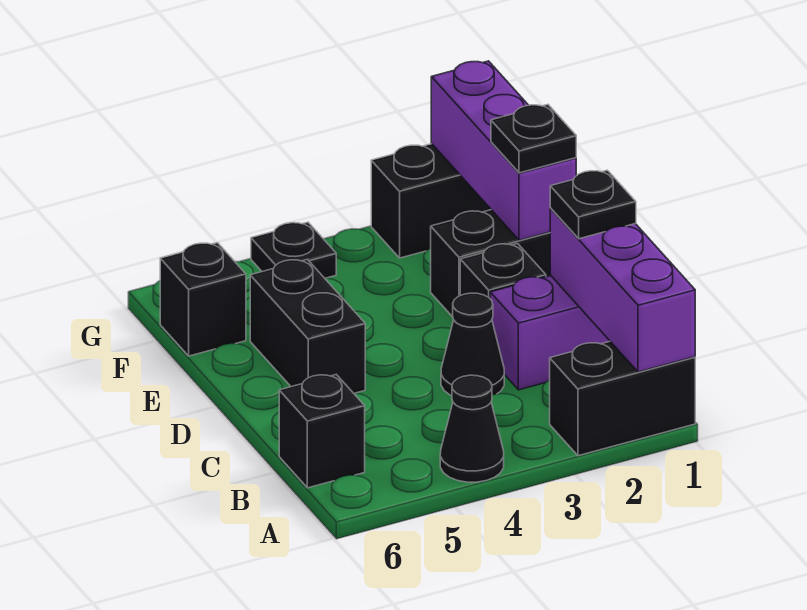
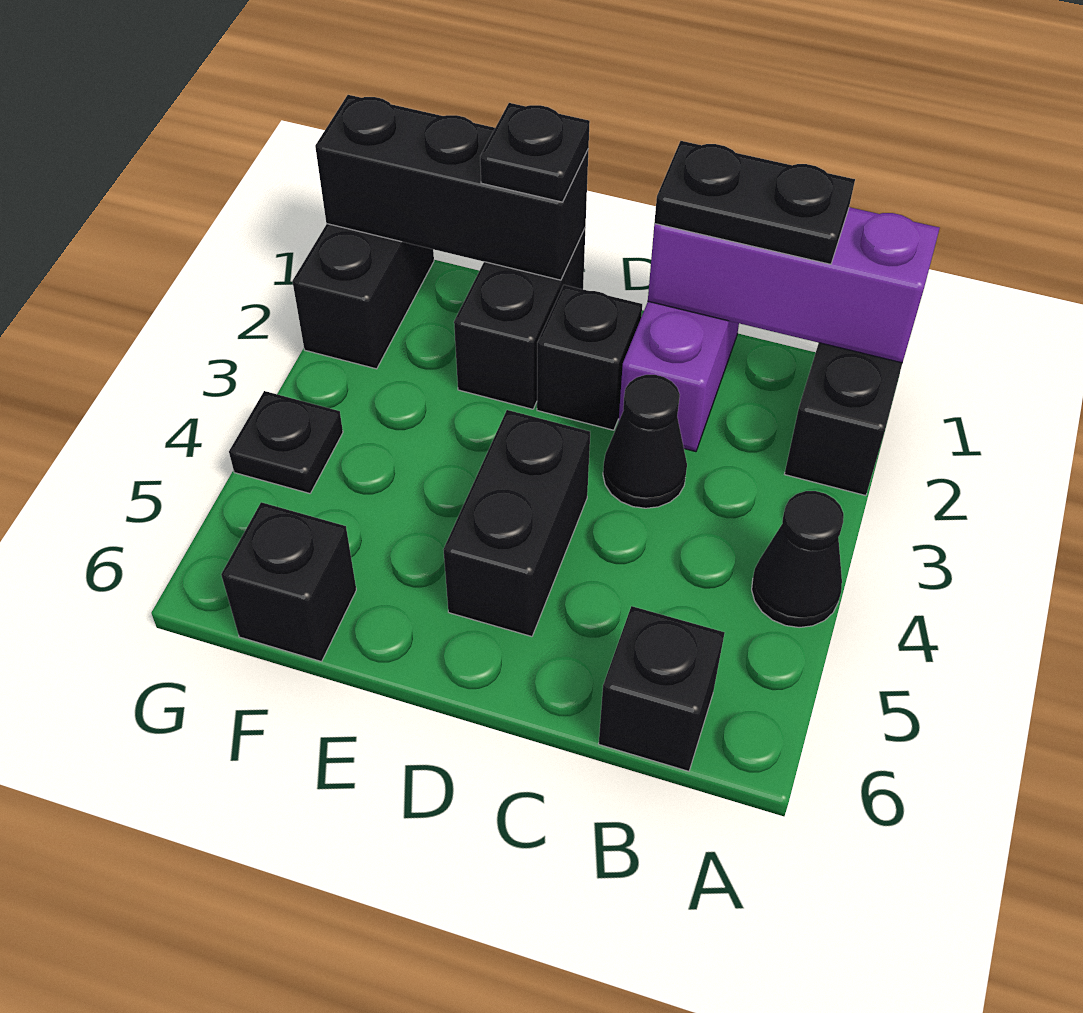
black 1x1 plate [550,170,636,239] -> black 1x2 plate [654,141,855,264]
black 1x2 brick [250,259,365,393] -> black 1x2 brick turned to [443,410,590,637]
purple 1x3 brick [431,61,576,240] -> black 1x3 brick [315,95,588,280]

